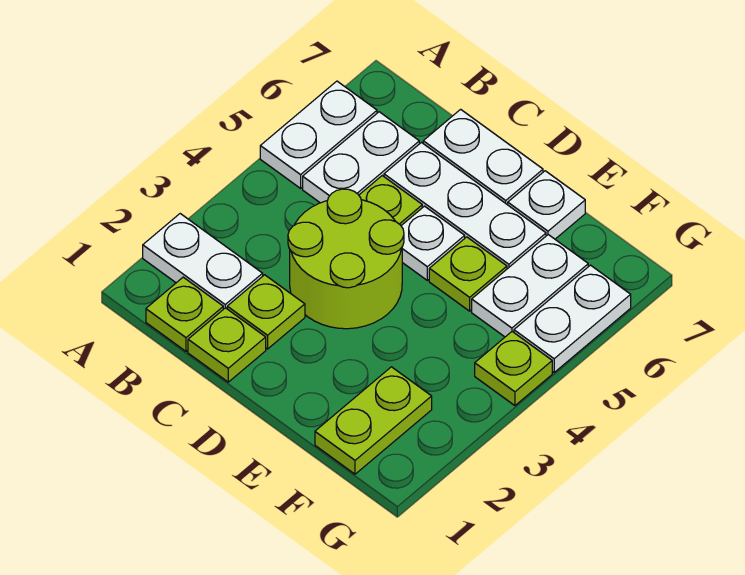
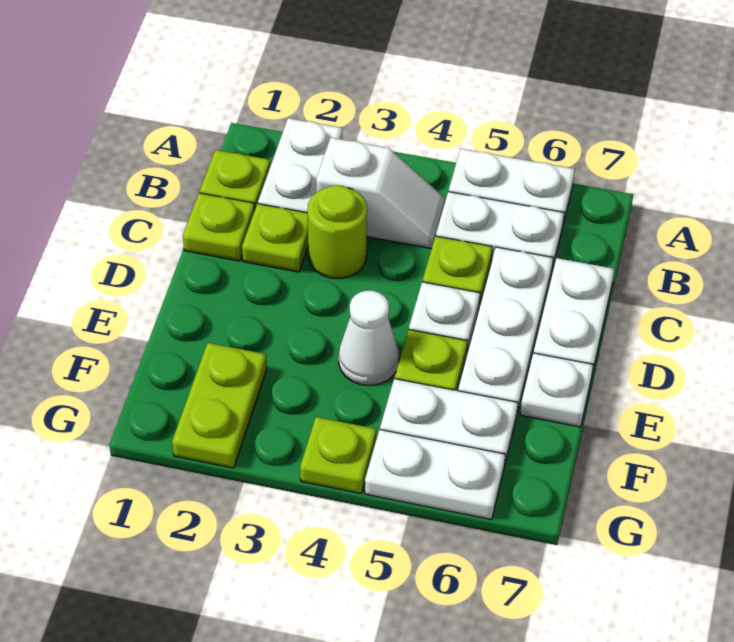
none -> white 1x2 slope [316,138,445,249]
lime 2x2 round brick [288,189,404,329] -> lime 1x1 round brick [307,185,367,279]
none -> white 1x1 cone [339,291,399,385]
lime 1x2 plate [315,367,432,474] -> lime 1x2 plate turned to [172,343,267,468]

